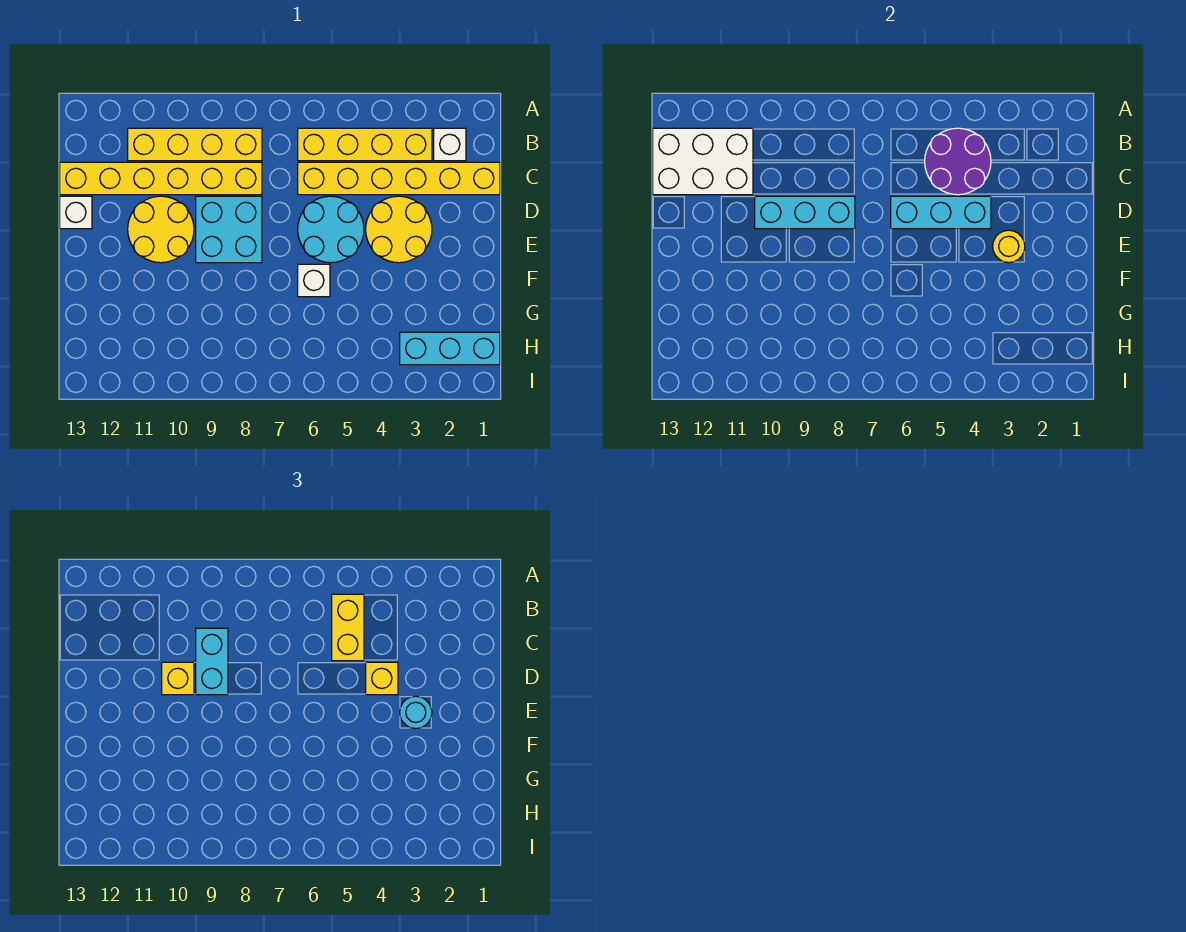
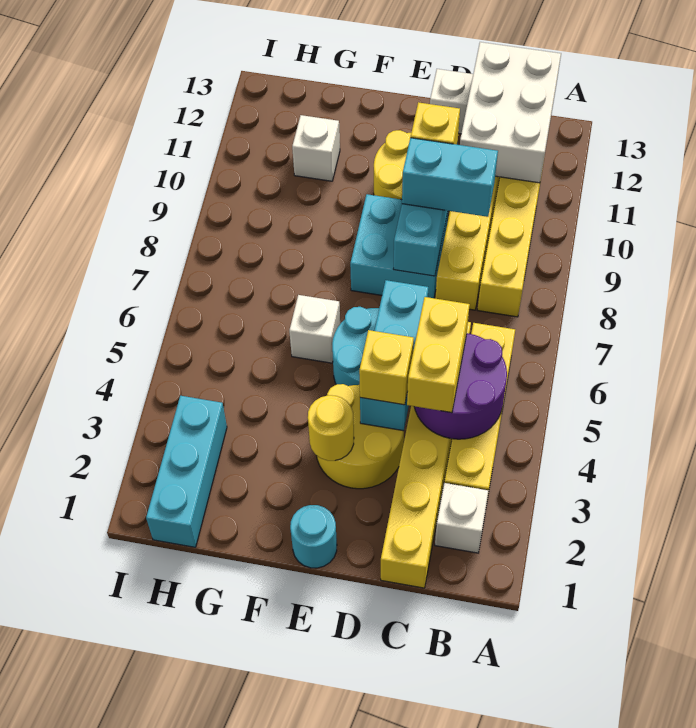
yellow 1x2 brick [332,594,364,661] -> yellow 1x2 brick turned to [407,297,470,413]
cyan 1x1 round brick [400,696,432,729] -> cyan 1x1 round brick moved to [290,505,337,568]
none -> white 1x1 brick [292,115,340,181]

